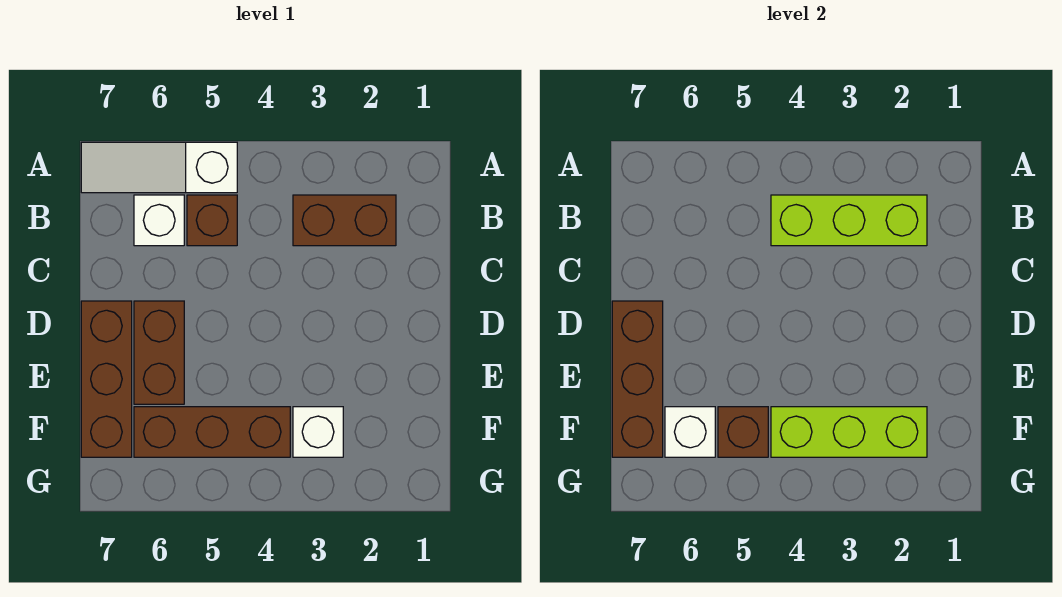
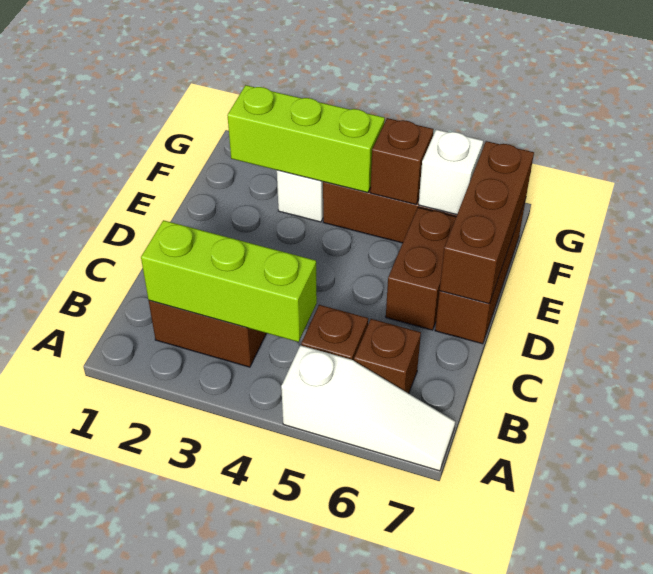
white 1x1 brick [134,195,184,246] -> brown 1x1 brick [354,319,421,393]

